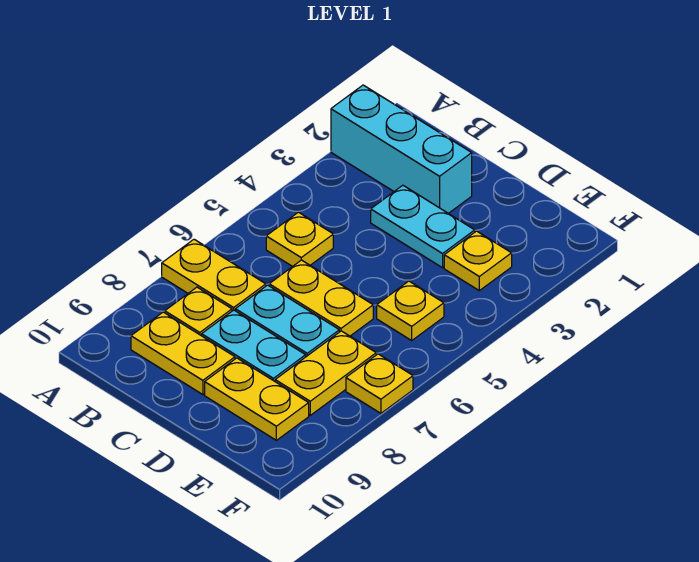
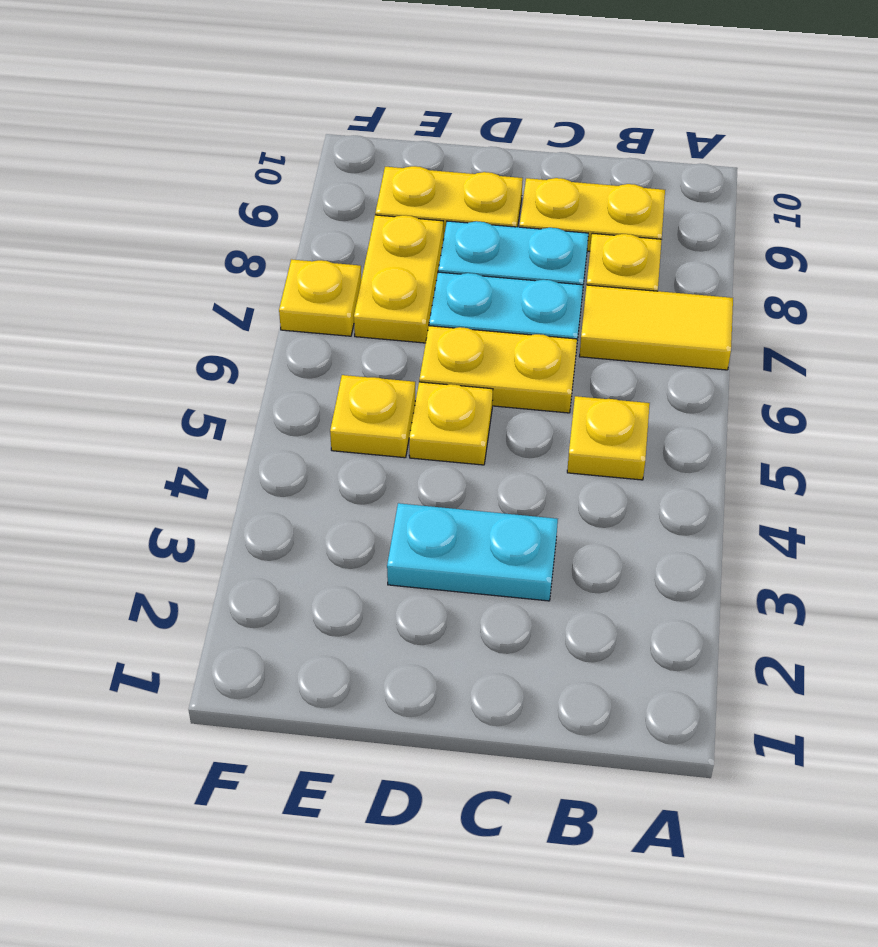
cyan 1x3 brick [331,85,472,213] -> none
yellow 1x2 plate [162,239,266,311] -> yellow 1x2 tile [579,285,733,370]
yellow 1x1 plate [444,231,512,291] -> yellow 1x1 plate moved to [409,382,493,465]

